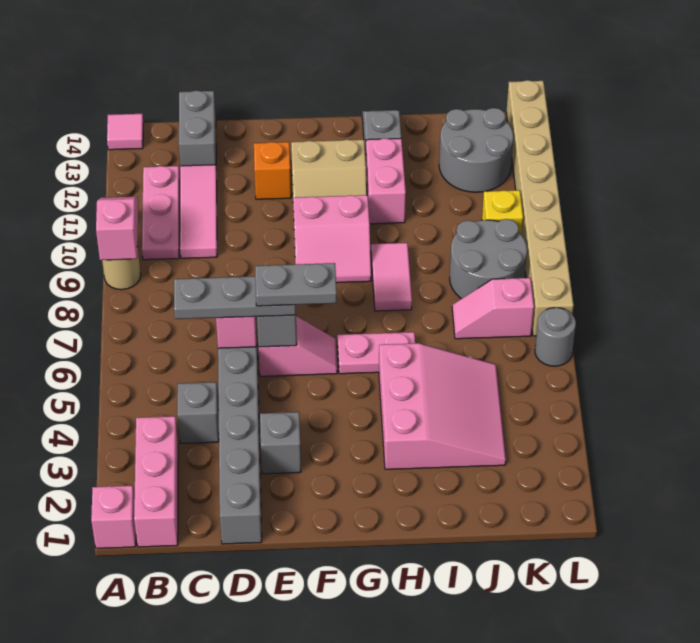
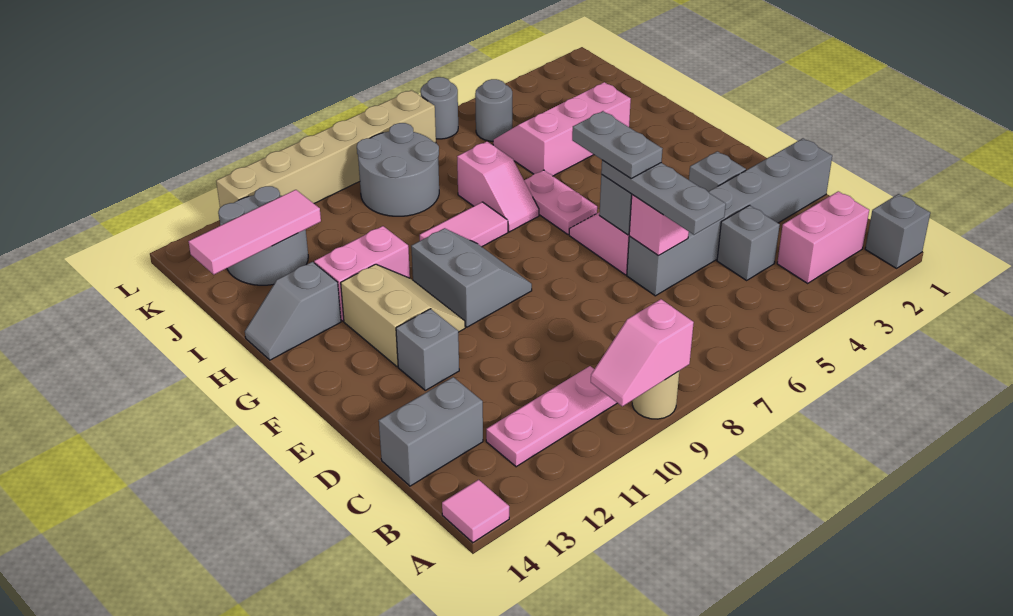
pink 1x1 brick [91,486,136,548] -> grey 1x1 brick [865,194,930,268]
pink 1x3 brick [134,416,178,547] -> pink 1x2 brick [777,191,869,283]
pink 1x3 tile [180,165,217,258] -> pink 1x3 tile moved to [188,190,321,275]
orange 1x1 brick [254,142,291,199] -> grey 1x1 brick [396,309,459,390]
pink 2x2 slope [293,195,371,283] -> grey 2x2 slope [411,228,532,327]
pink 3x3 slope [379,343,506,469] -> pink 2x3 slope [493,82,631,176]
pink 1x2 slope [452,278,534,339] -> pink 1x2 slope moved to [457,142,539,232]
none -> grey 1x1 round brick [475,79,512,141]
yellow 1x1 brick [482,190,523,235] -> none
tan 1x8 brick [506,80,574,336] -> tan 1x6 brick [216,90,436,207]

